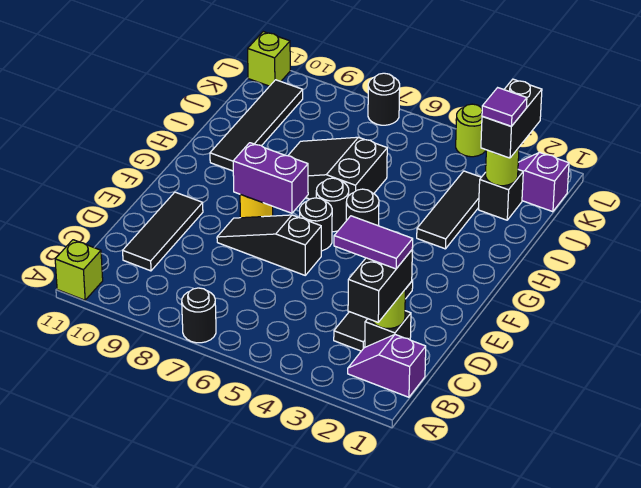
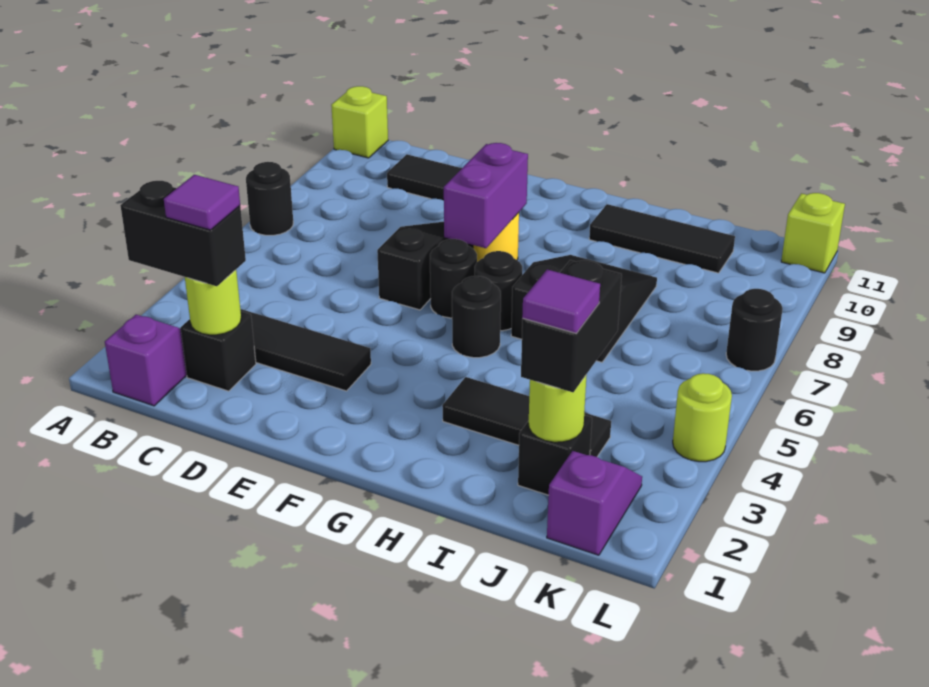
purple 1x2 tile [334,216,413,269] -> purple 1x1 tile [164,175,240,230]
black 1x4 tile [210,80,303,171] -> black 1x3 tile [589,204,735,273]
black 1x2 brick [481,79,542,158] -> black 1x2 brick turned to [521,260,622,392]

